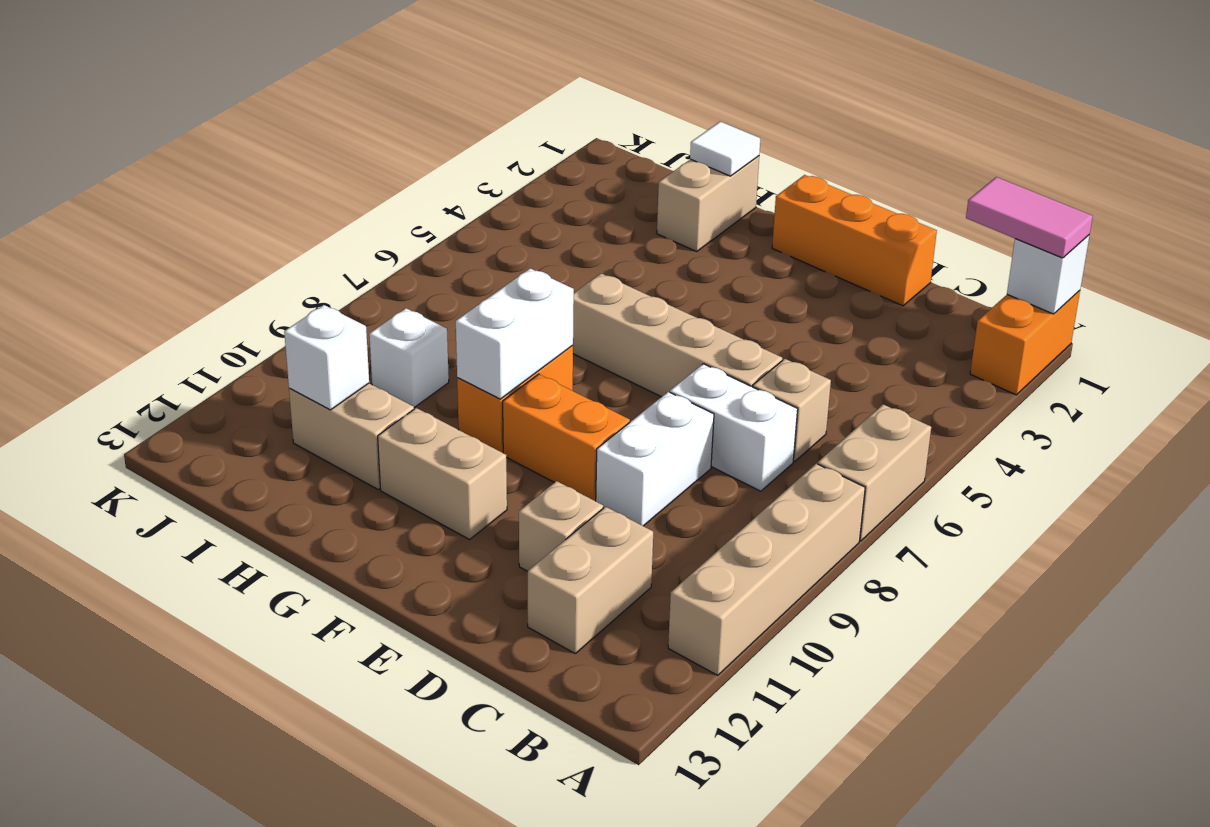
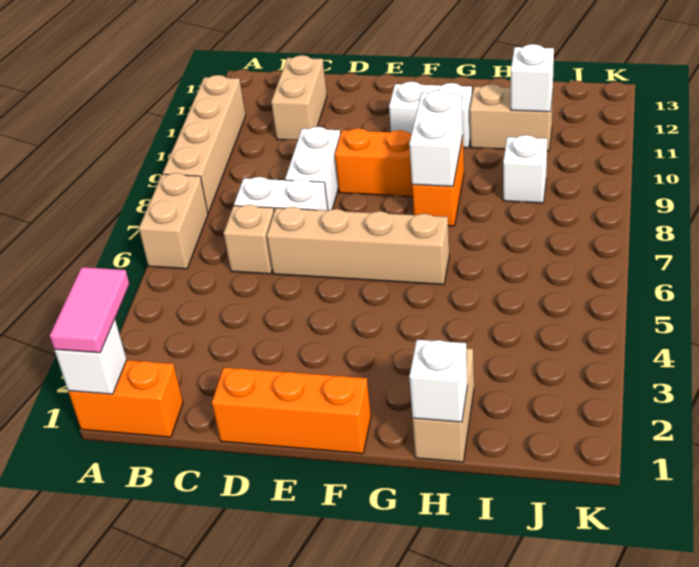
orange 1x2 brick [970,291,1080,395] -> orange 1x2 brick turned to [68,360,183,437]
pink 1x2 tile [966,177,1093,258] -> pink 1x2 tile turned to [50,267,129,353]
tan 1x1 brick [519,481,603,571] -> none
tan 1x2 brick [378,408,507,539] -> white 1x2 brick [389,82,472,148]
white 1x1 tile [690,122,760,176] -> white 1x1 brick [409,340,467,422]

